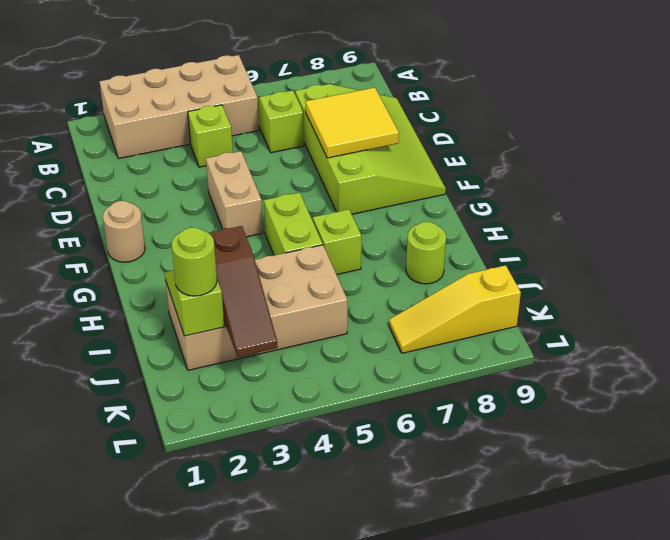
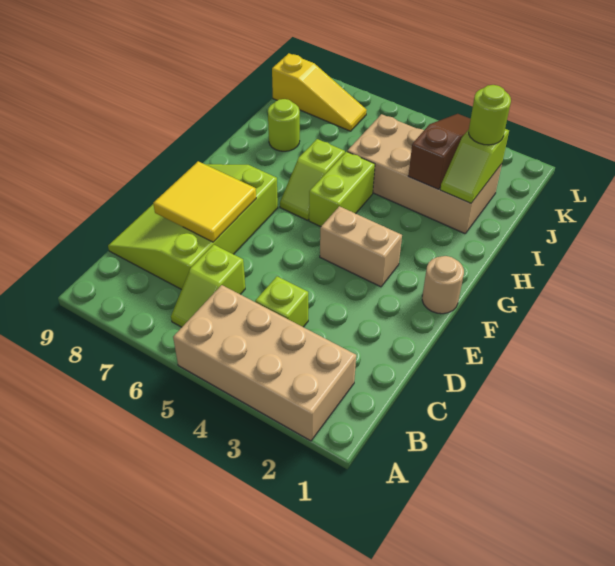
tan 1x2 brick [206,151,263,237] -> tan 1x2 brick turned to [320,206,402,287]

